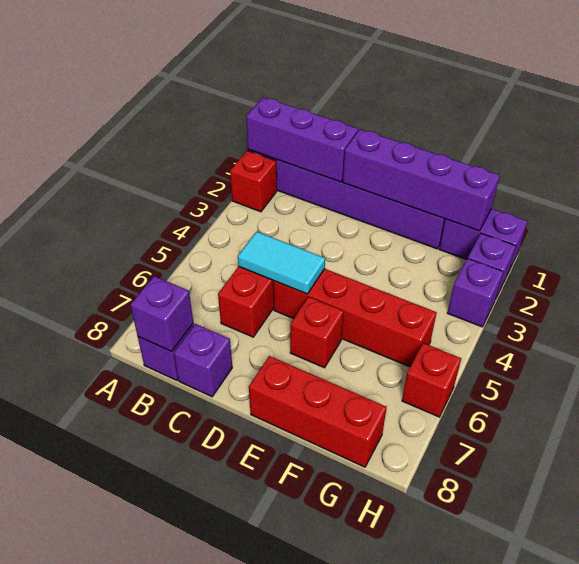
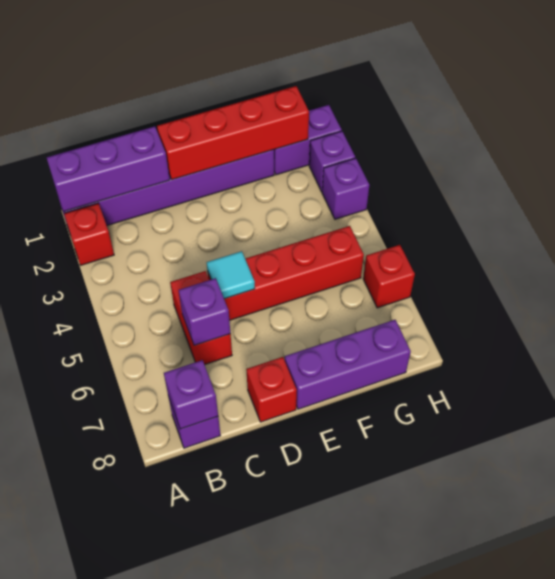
cyan 1x2 tile [238,232,325,294] -> cyan 1x1 tile [207,251,255,299]
purple 1x1 brick [174,324,232,397] -> purple 1x1 brick moved to [179,278,230,345]
purple 1x4 brick [343,129,500,231] -> red 1x4 brick [157,86,309,180]
red 1x1 brick [290,297,344,368] -> red 1x1 brick moved to [246,357,297,422]
red 1x3 brick [249,356,387,467] -> purple 1x3 brick [285,320,411,409]

